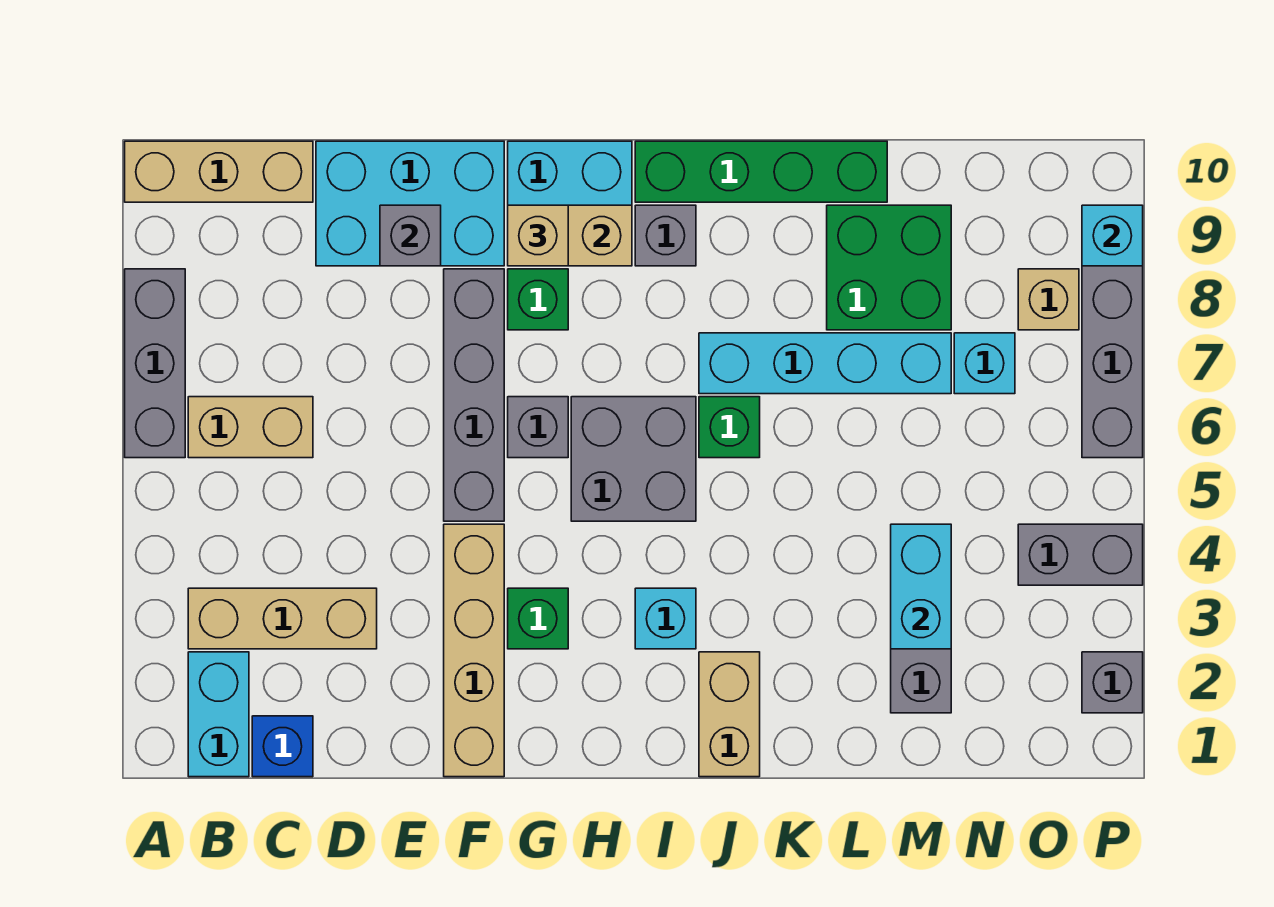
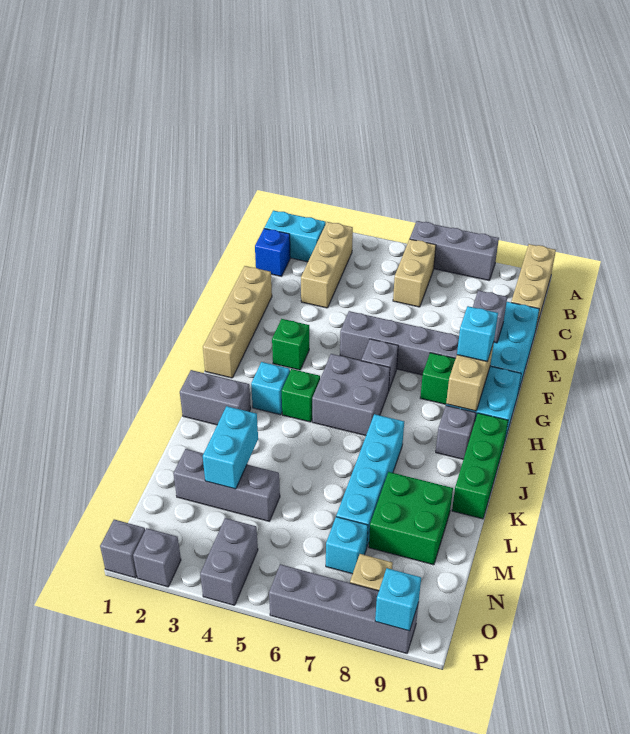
tan 1x4 brick [444,524,504,777] -> tan 1x4 brick turned to [203,266,272,378]
tan 1x1 brick [508,205,568,266] -> cyan 1x1 brick [457,306,498,361]
green 1x4 brick [635,141,887,202] -> green 1x3 brick [452,413,508,519]
tan 1x2 brick [699,652,760,777] -> grey 1x2 brick [180,370,251,425]
green 1x1 brick [699,397,760,458] -> green 1x1 brick moved to [282,369,320,422]
cyan 1x2 brick [891,524,951,649] -> cyan 1x2 brick turned to [203,406,258,489]
none -> grey 1x1 brick [100,520,145,578]

